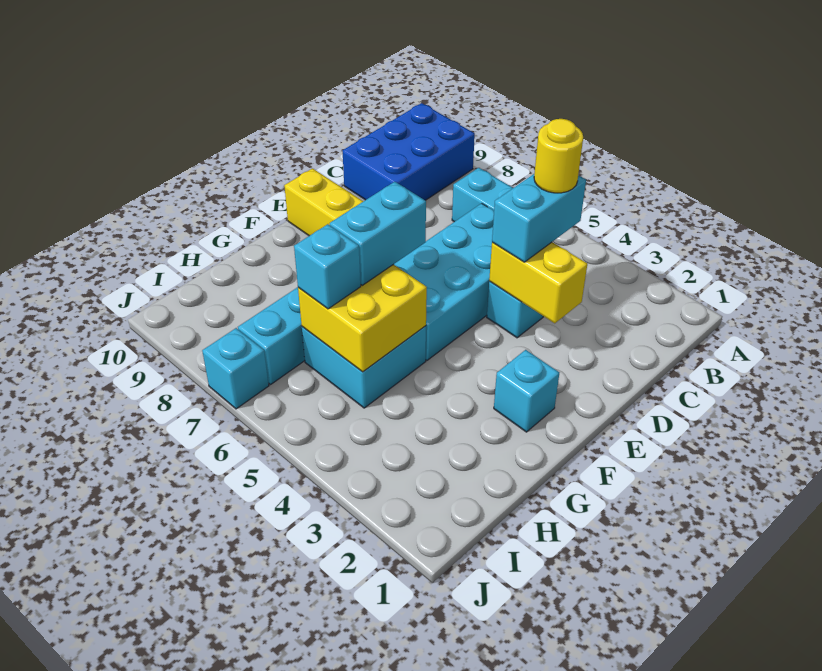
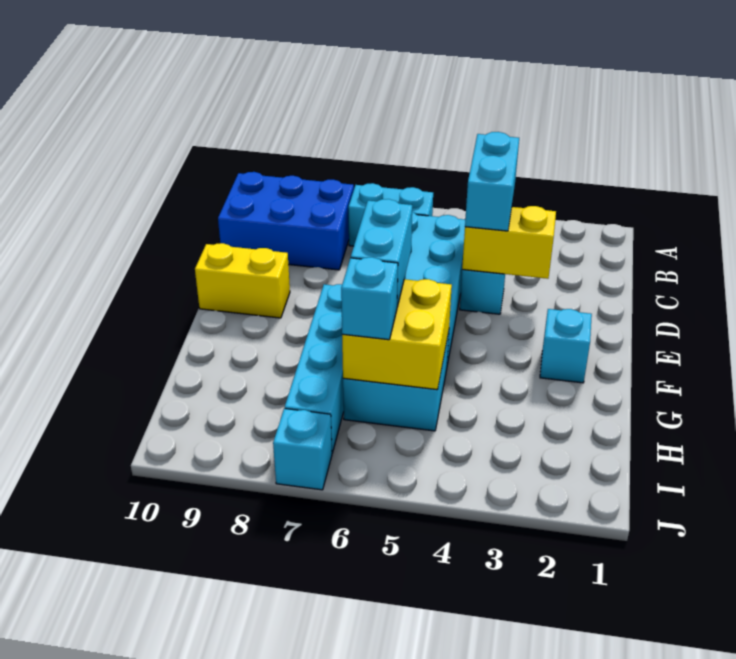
blue 2x3 brick [343,103,475,200] -> blue 2x3 brick turned to [218,172,354,270]
yellow 1x1 round brick [534,119,583,193] -> none

